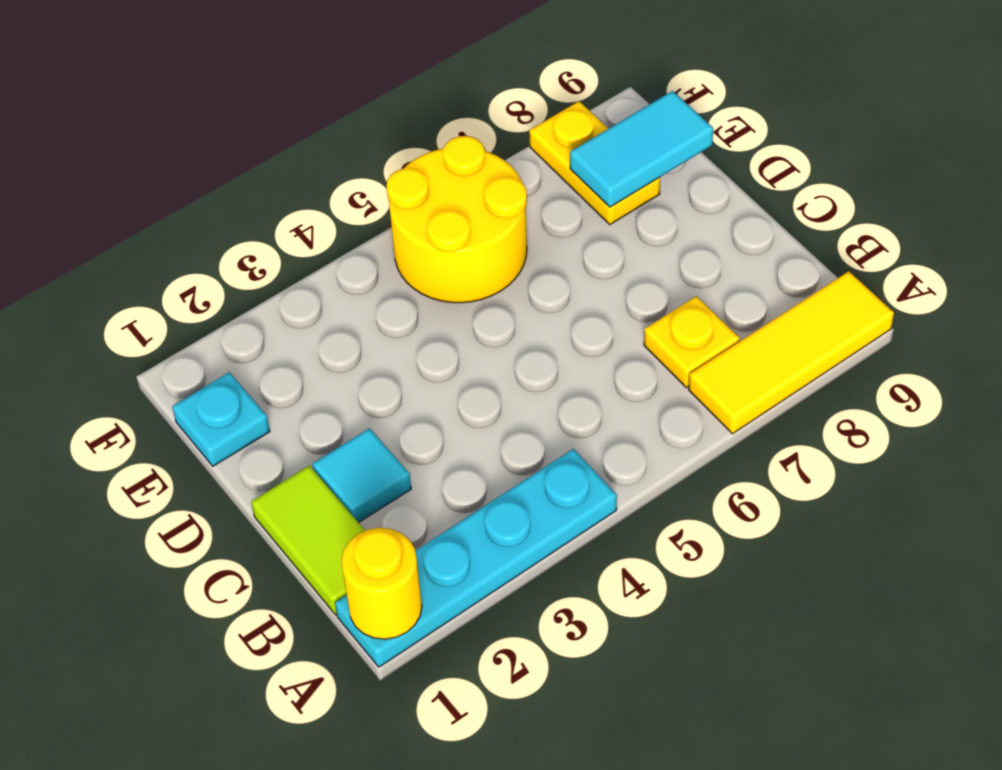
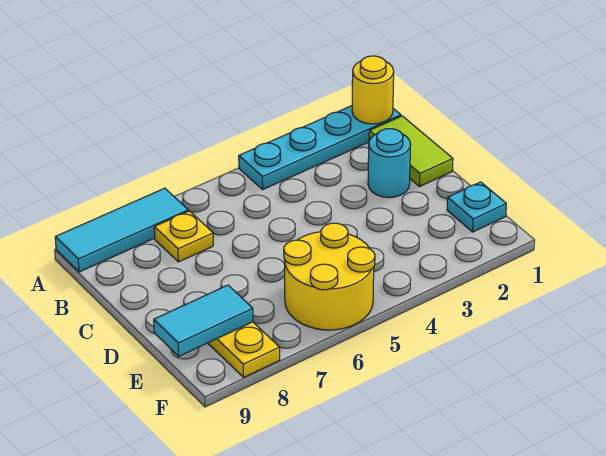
yellow 1x3 tile [689,271,894,434] -> cyan 1x3 tile [55,188,188,272]
cyan 1x1 tile [312,428,411,522] -> cyan 1x1 round brick [368,129,411,198]

